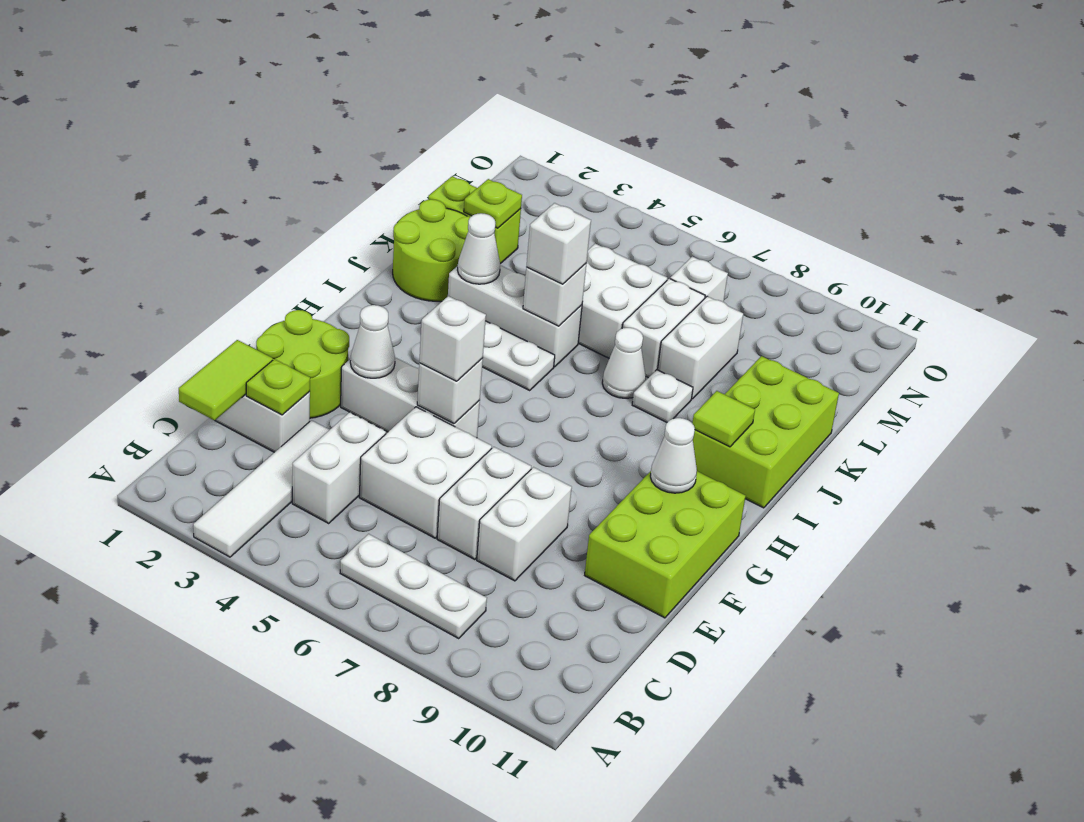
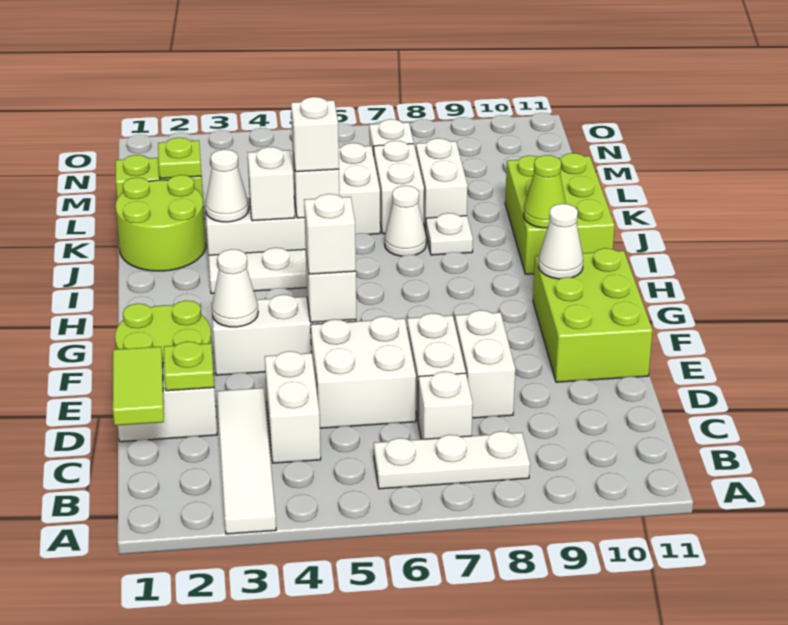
none -> white 1x1 brick [418,371,473,439]
lime 1x1 tile [692,391,755,447] -> lime 1x1 cone [524,155,566,228]
none -> white 1x1 brick [248,147,295,221]

